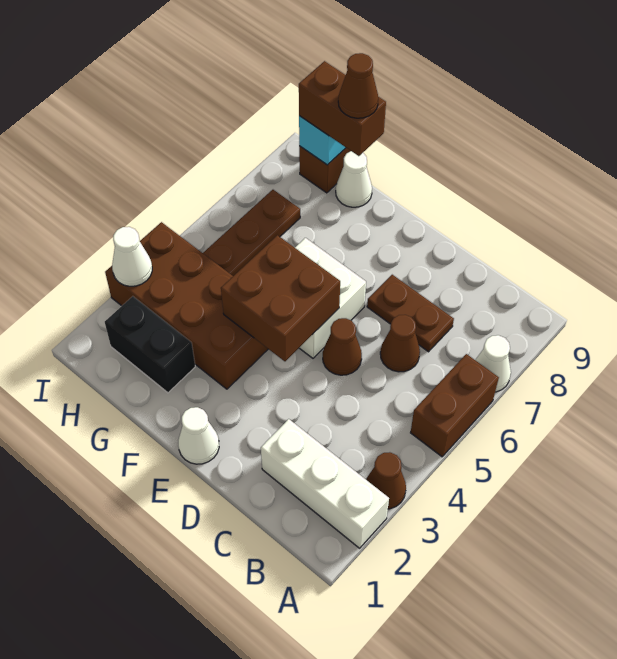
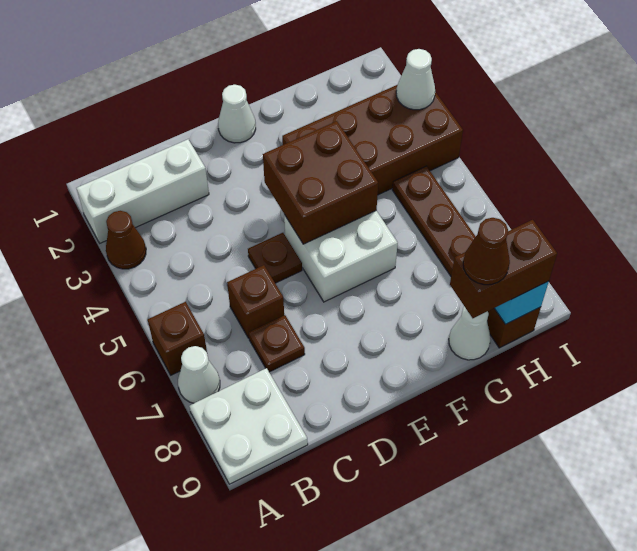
brown 1x2 brick [411,354,499,457] -> brown 1x1 brick [148,302,207,375]
none -> white 2x2 plate [189,368,308,484]
brown 1x1 cone [380,315,420,372] -> brown 1x1 brick [227,265,284,338]
brown 1x2 plate [367,275,454,352] -> brown 1x1 plate [249,315,305,372]
brown 1x1 cone [323,318,362,375] -> brown 1x1 plate [248,233,302,283]
black 1x2 brick [105,296,195,393] -> none

